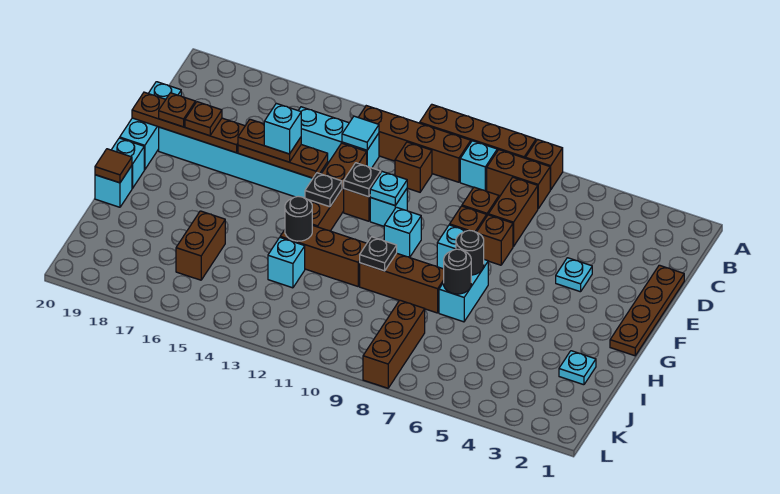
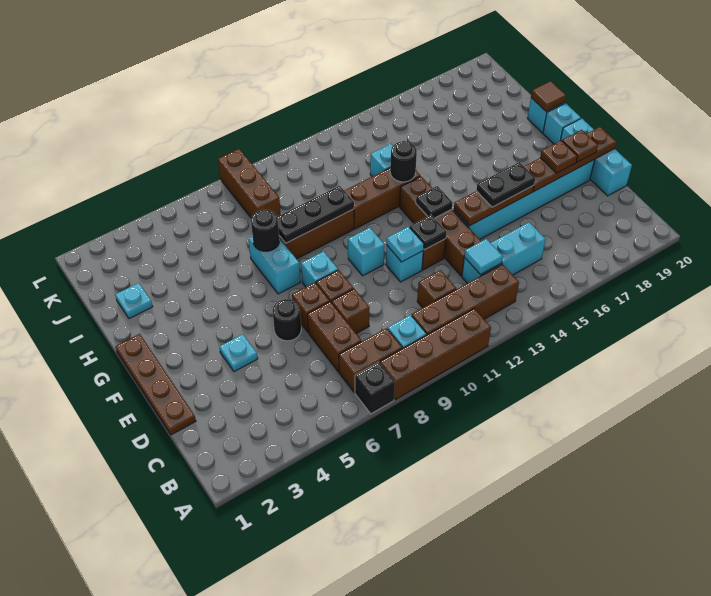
brown 1x1 brick [526,140,563,190] -> black 1x1 brick [355,362,395,414]
brown 1x2 plate [238,119,301,162] -> black 1x2 plate [476,162,535,207]
cyan 1x1 brick [264,103,301,154] -> none
black 1x1 round brick [456,230,484,275] -> black 1x1 round brick moved to [273,299,301,341]
black 1x1 plate [360,237,397,271] -> black 1x3 plate [278,186,354,243]
brown 1x2 brick [176,211,225,280] -> none

